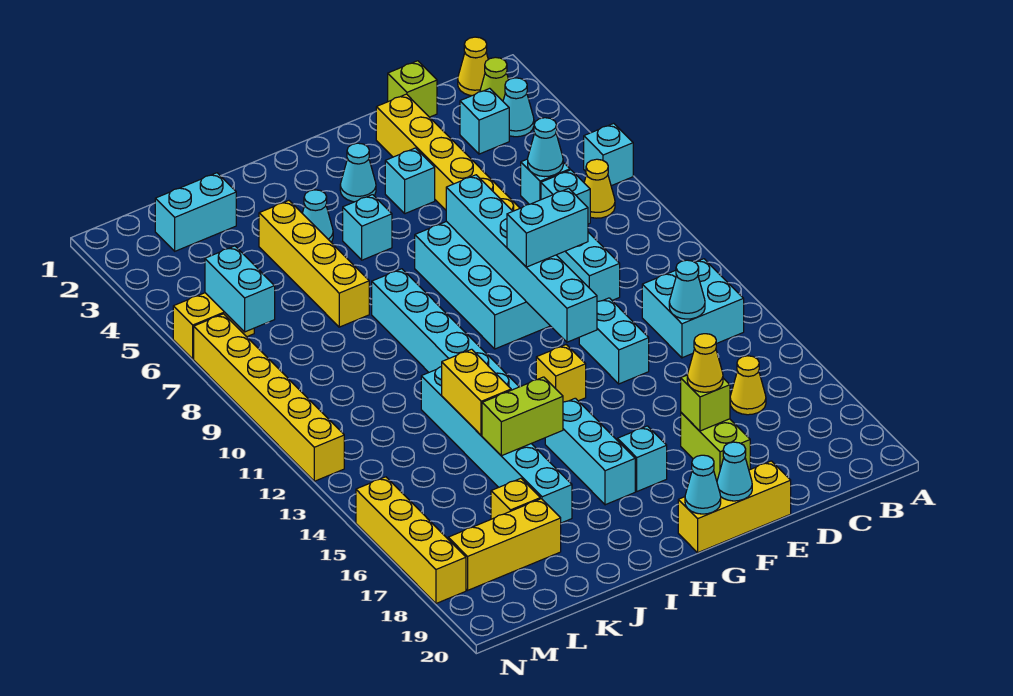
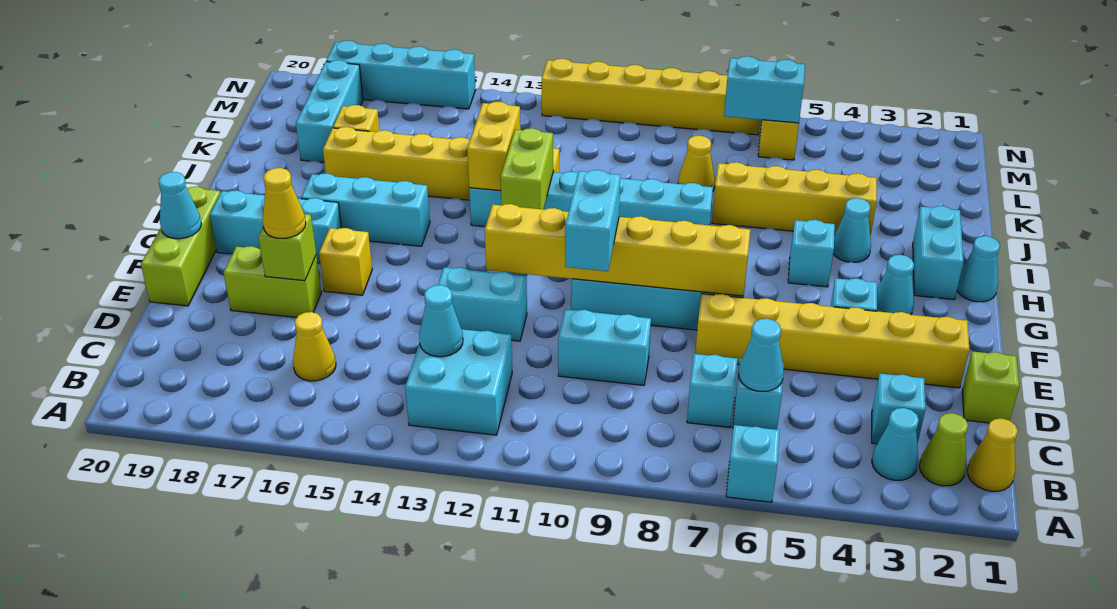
yellow 1x1 cone [584,159,615,218] -> yellow 1x1 cone moved to [678,136,715,190]
yellow 1x3 brick [678,461,791,553] -> lime 1x3 brick [141,187,221,306]
cyan 1x6 brick [446,175,597,342] -> yellow 1x6 brick [485,204,750,296]
yellow 1x1 brick [536,345,586,402] -> yellow 1x1 brick moved to [319,228,372,295]
cyan 1x1 brick [617,426,667,491] -> cyan 1x3 brick [210,190,341,263]
cyan 1x1 cone [685,455,721,514] -> cyan 1x1 cone moved to [957,236,1000,302]
lime 1x2 brick [482,377,563,456] -> lime 1x2 brick moved to [501,128,553,209]
cyan 1x6 brick [421,367,572,523] -> yellow 1x6 brick [323,127,559,200]
yellow 1x2 brick [442,349,511,435] -> yellow 1x2 brick turned to [467,102,520,191]
cyan 1x2 brick [155,173,236,251] -> cyan 1x2 brick moved to [913,206,964,299]
yellow 1x3 brick [448,499,561,590] -> cyan 1x3 brick [296,60,363,162]
yellow 1x4 brick [356,477,466,603] -> cyan 1x4 brick [326,40,476,109]

